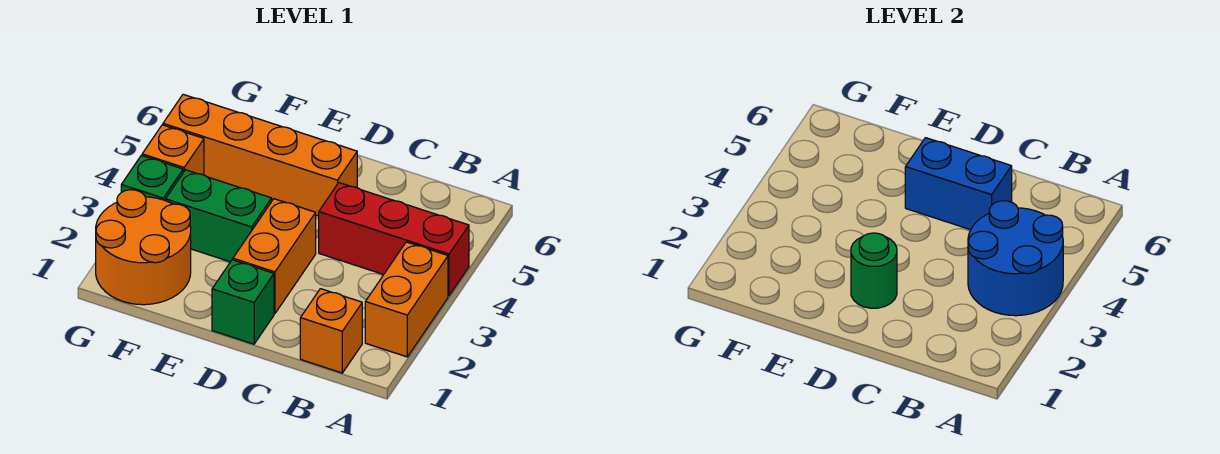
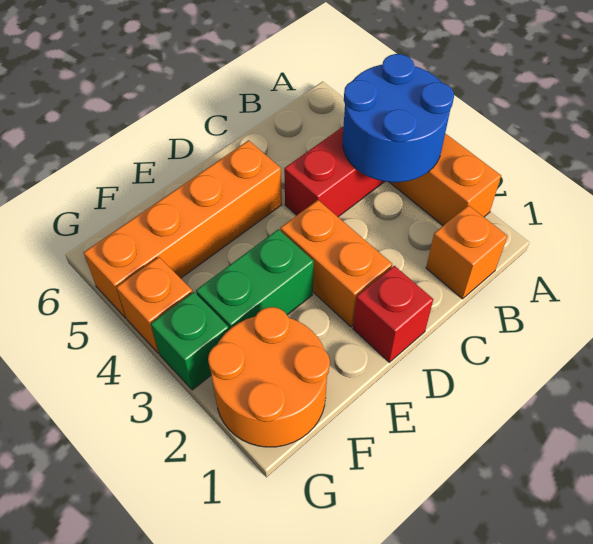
blue 1x2 brick [905,138,1012,230] -> none
green 1x1 brick [212,260,274,344] -> red 1x1 brick [353,266,433,362]
green 1x1 round brick [851,233,897,308] -> none

